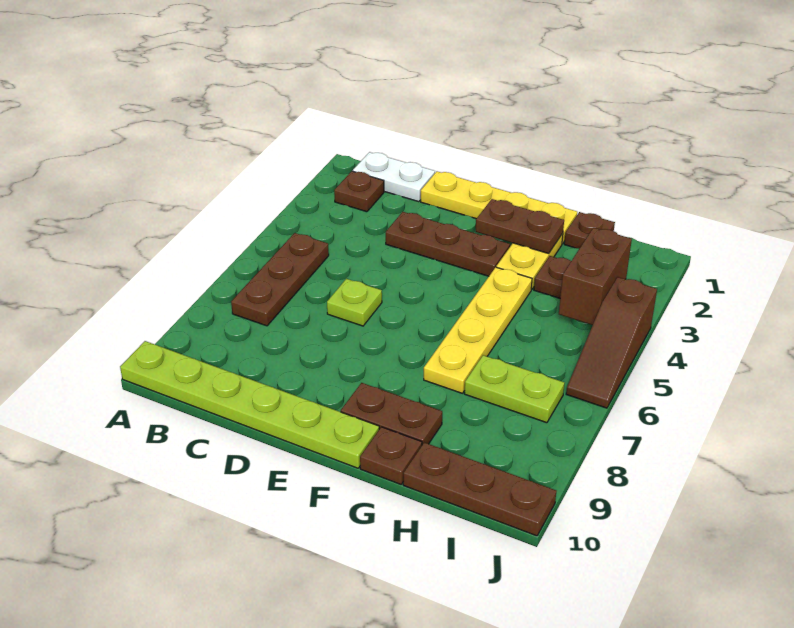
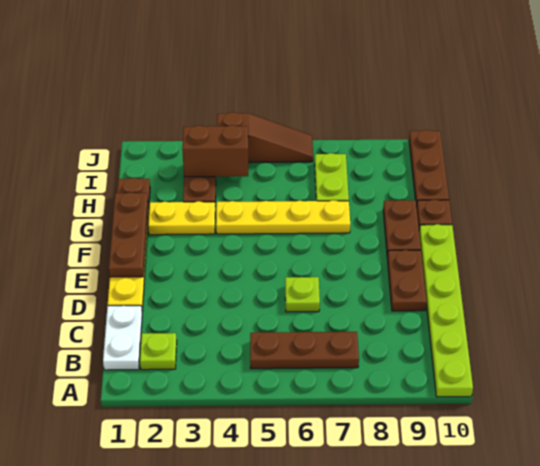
brown 1x1 plate [334,171,384,212] -> lime 1x1 plate [140,333,177,370]
brown 1x3 plate [386,212,510,276] -> brown 1x3 plate moved to [109,192,148,277]
brown 1x2 plate [476,199,564,254] -> brown 1x2 plate moved to [387,250,427,311]

